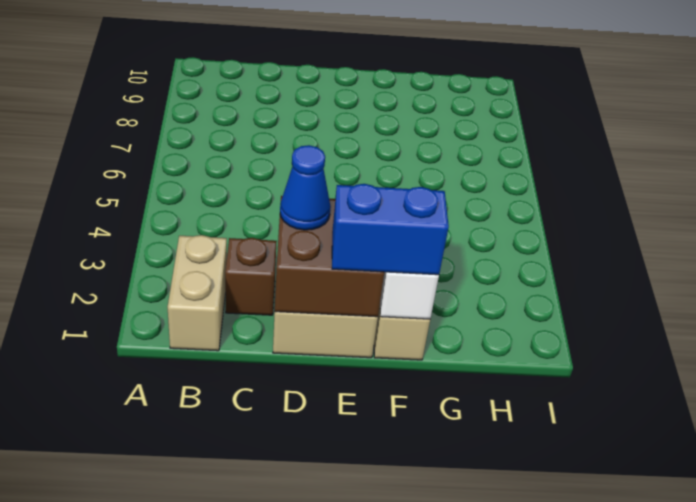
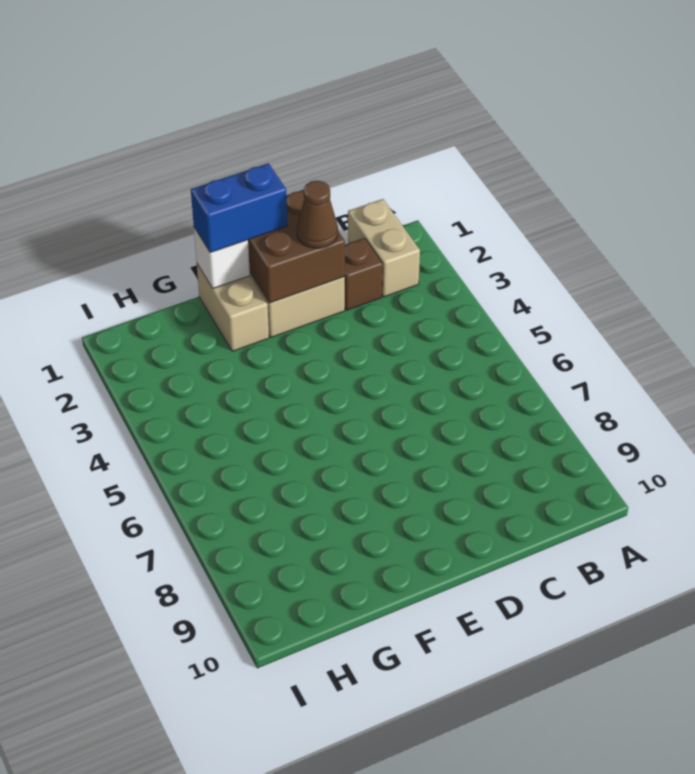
blue 1x1 cone [280,145,331,230] -> brown 1x1 cone [297,181,338,248]

